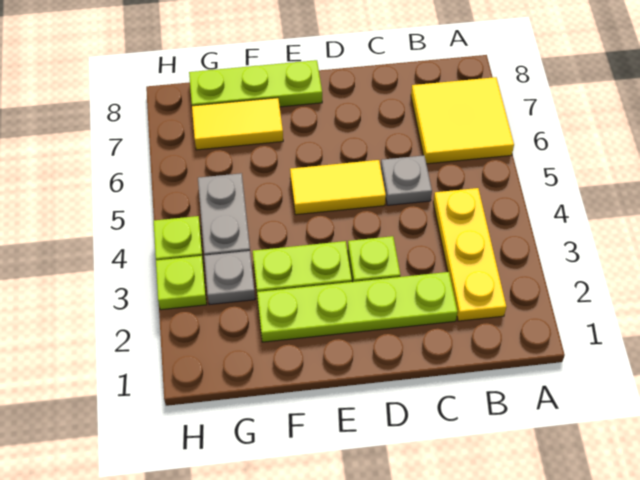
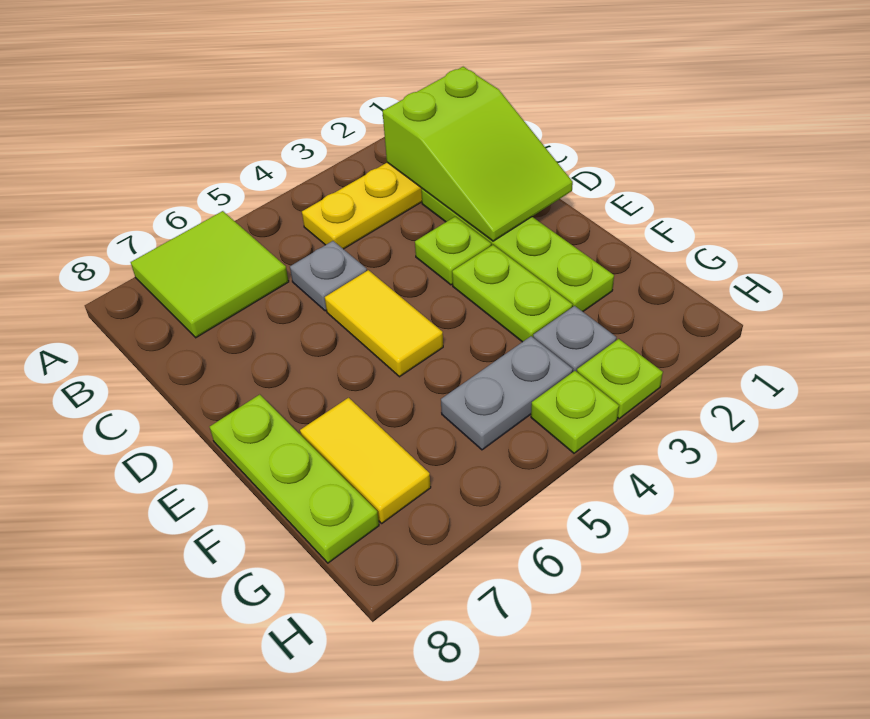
yellow 2x2 tile [411,77,514,164] -> lime 2x2 tile [131,211,289,338]
none -> lime 2x3 slope [383,67,573,241]

